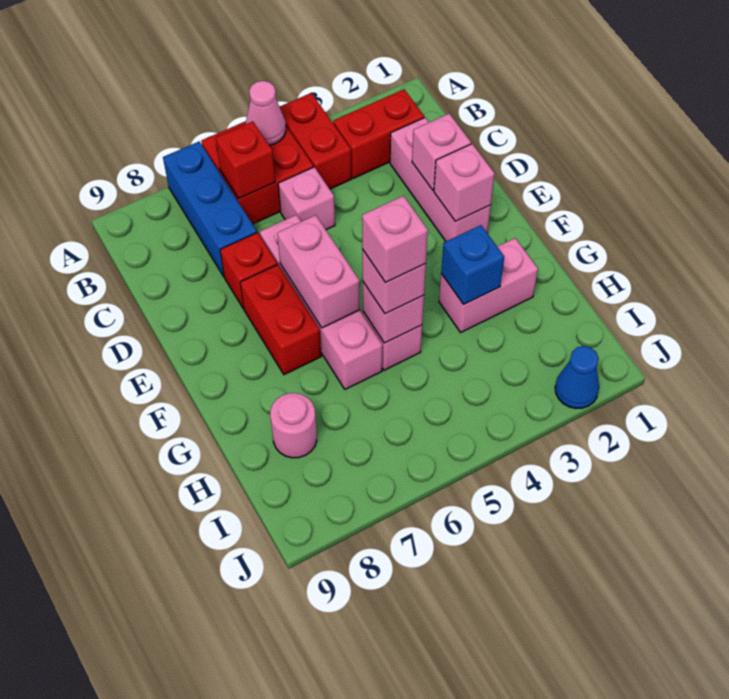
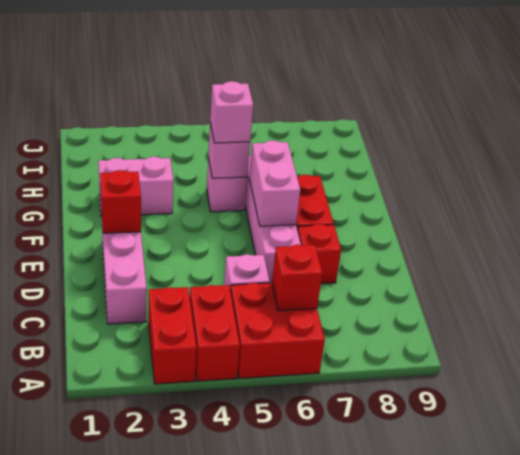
pink 1x1 cone [246,81,286,145] -> none
blue 1x3 brick [163,142,257,276] -> none
red 1x2 brick [333,89,424,178] -> red 1x2 brick turned to [148,287,197,384]
pink 1x1 brick [412,114,471,190] -> none
pink 1x1 brick [434,144,495,221] -> red 1x1 brick [100,170,141,233]
blue 1x1 brick [441,225,504,305] -> none
pink 1x1 brick [362,196,428,283] -> none
pink 1x1 round brick [270,393,317,458] -> none
blue 1x1 cone [555,346,599,408] -> none

